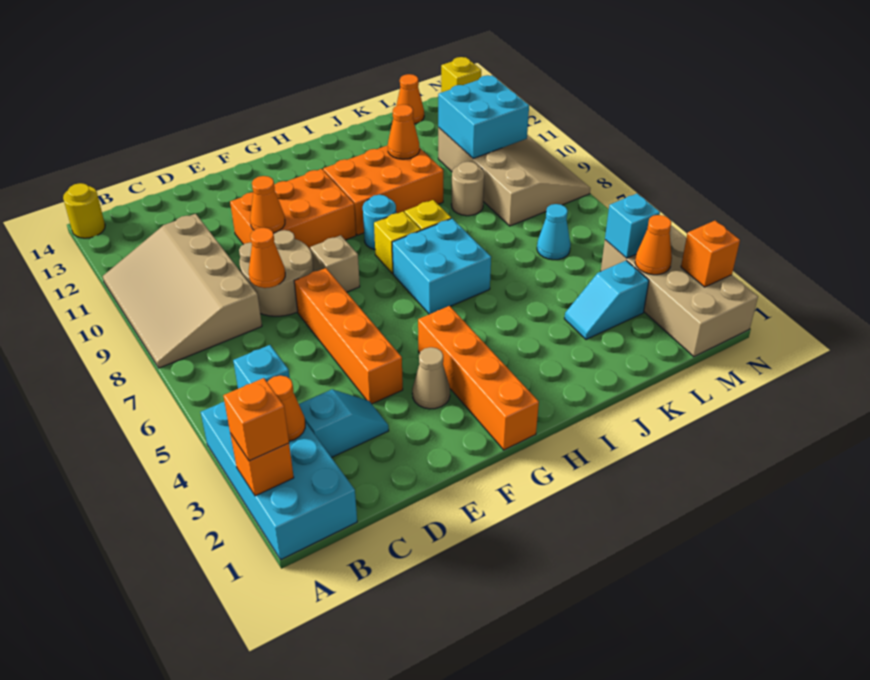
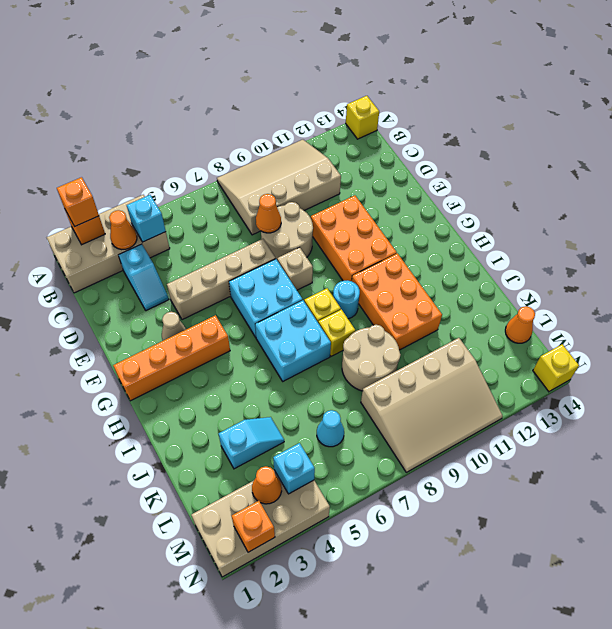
cyan 2x4 brick [201,402,357,560] -> tan 2x4 brick [47,195,170,293]
yellow 1x1 round brick [63,183,105,238] -> yellow 1x1 brick [346,96,379,139]
orange 1x4 brick [294,268,403,404] -> tan 1x4 brick [167,239,275,320]
orange 1x1 cone [250,176,285,233] -> none
orange 1x1 cone [388,104,420,159] -> none
cyan 1x2 slope [564,260,649,340] -> cyan 1x2 slope turned to [219,417,284,469]
tan 1x1 round brick [451,162,484,216] -> tan 2x2 round brick [342,325,401,391]
cyan 2x2 brick [438,75,529,158] -> cyan 2x2 brick moved to [229,259,303,337]

